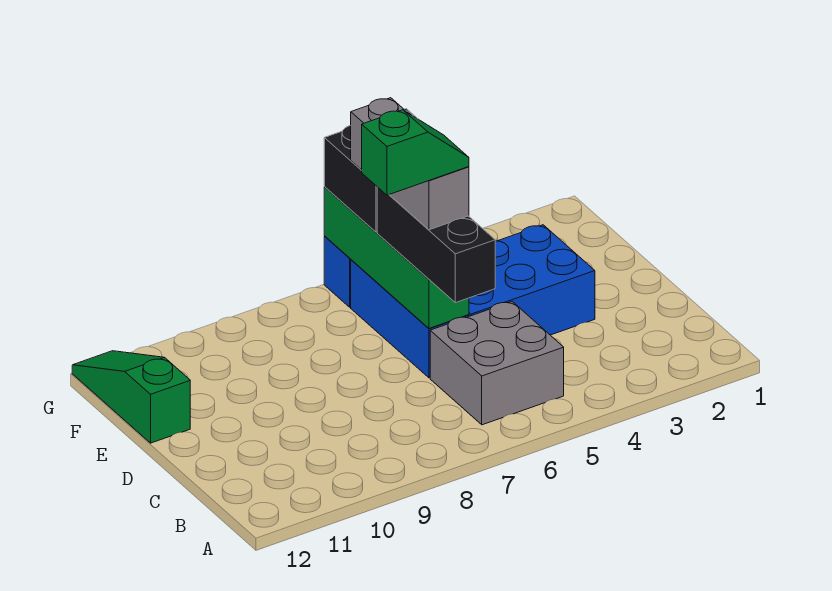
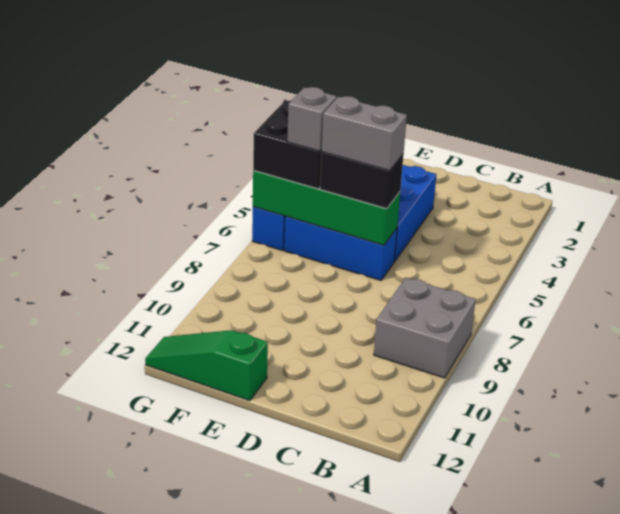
grey 2x2 brick [430,302,564,425] -> grey 2x2 brick moved to [374,278,476,378]
black 1x3 brick [377,187,495,303] -> black 1x2 brick [320,152,403,209]
green 1x2 slope [362,110,469,195] -> none

